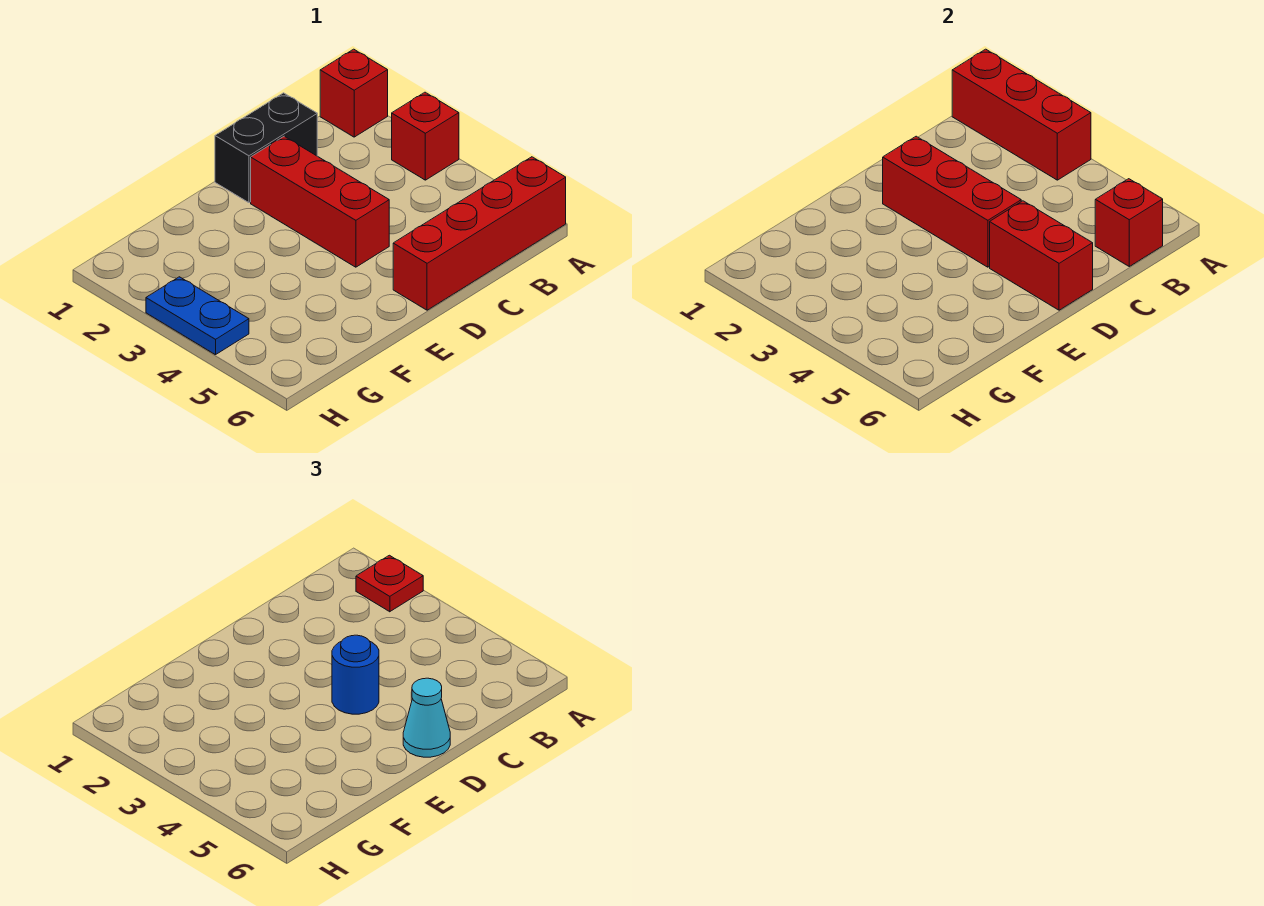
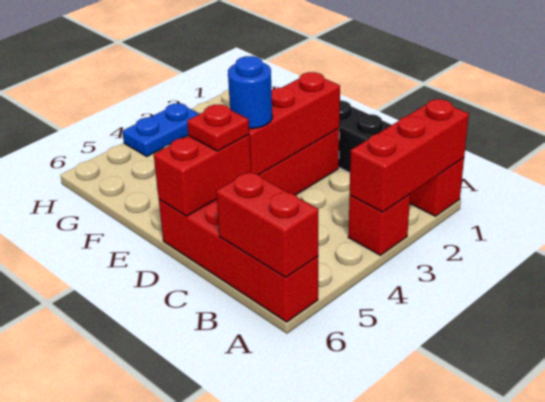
red 1x1 plate [356,555,423,612] -> red 1x1 plate moved to [187,104,249,151]
red 1x1 brick [1095,179,1163,266] -> red 1x2 brick [216,172,318,278]
cyan 1x1 cone [403,678,450,757] -> none

